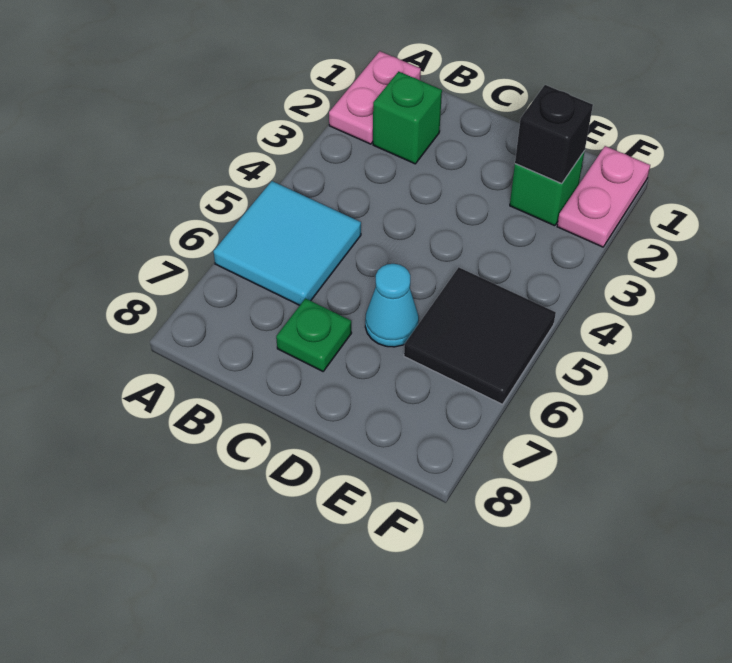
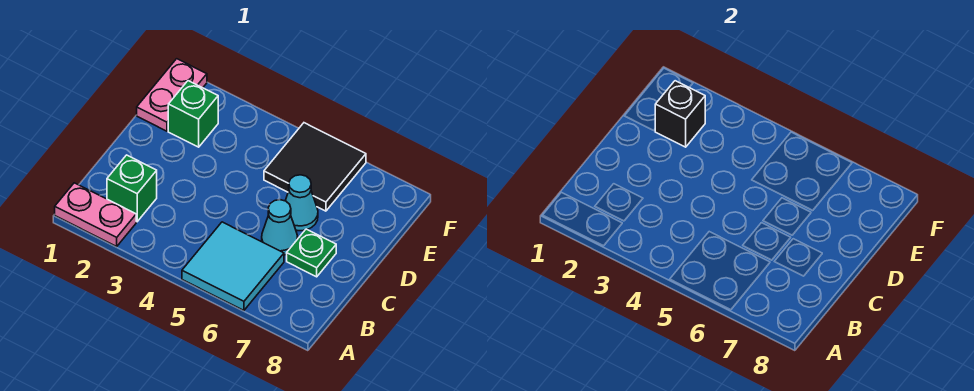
none -> cyan 1x1 cone [262,200,298,255]
pink 1x2 plate [557,146,650,247] -> pink 1x2 plate turned to [137,59,207,131]

